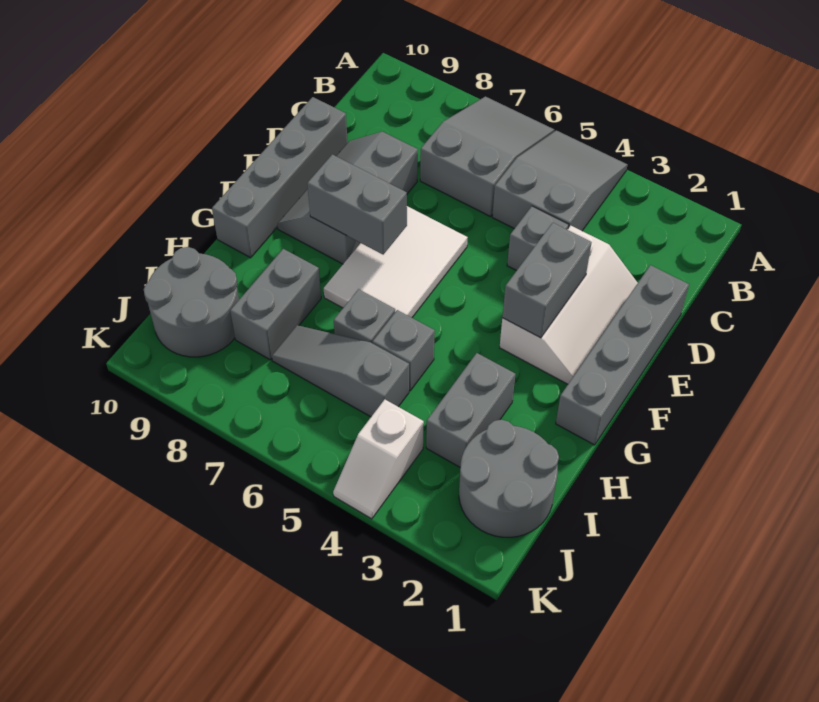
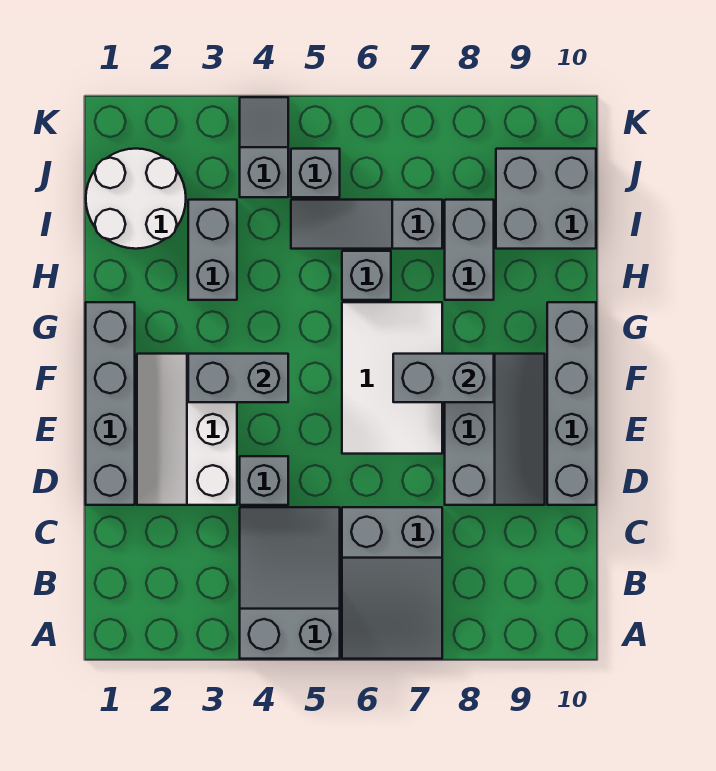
grey 2x3 slope [492,130,627,231] -> grey 2x3 slope turned to [240,507,340,659]
grey 1x2 brick [502,223,592,338] -> grey 1x2 brick turned to [188,354,288,402]
grey 1x1 brick [373,310,435,391] -> grey 1x1 brick moved to [291,149,340,197]
grey 2x2 round brick [459,420,559,537] -> white 2x2 round brick [86,149,186,249]
grey 1x3 slope [272,325,409,417] -> grey 1x3 slope turned to [291,200,442,249]
grey 2x2 round brick [144,247,239,357] -> grey 2x2 brick [496,149,596,249]
white 1x2 slope [333,400,424,519] -> grey 1x2 slope [240,97,288,197]

